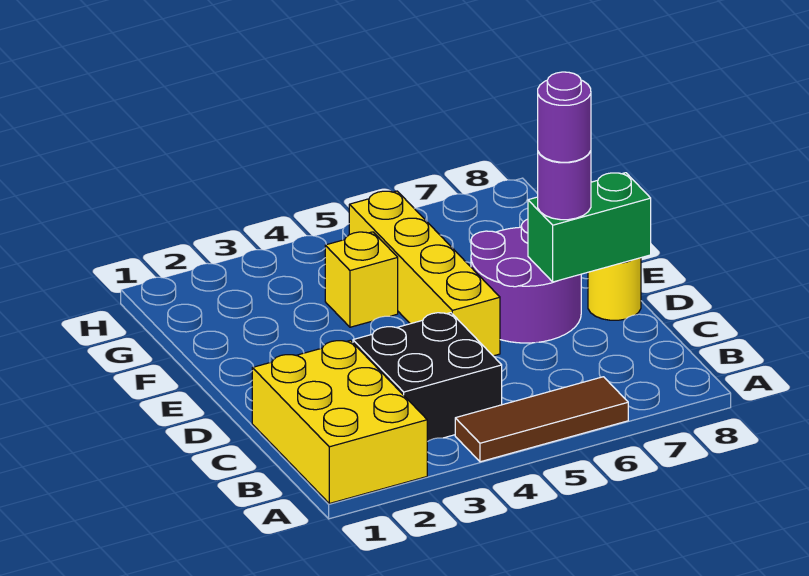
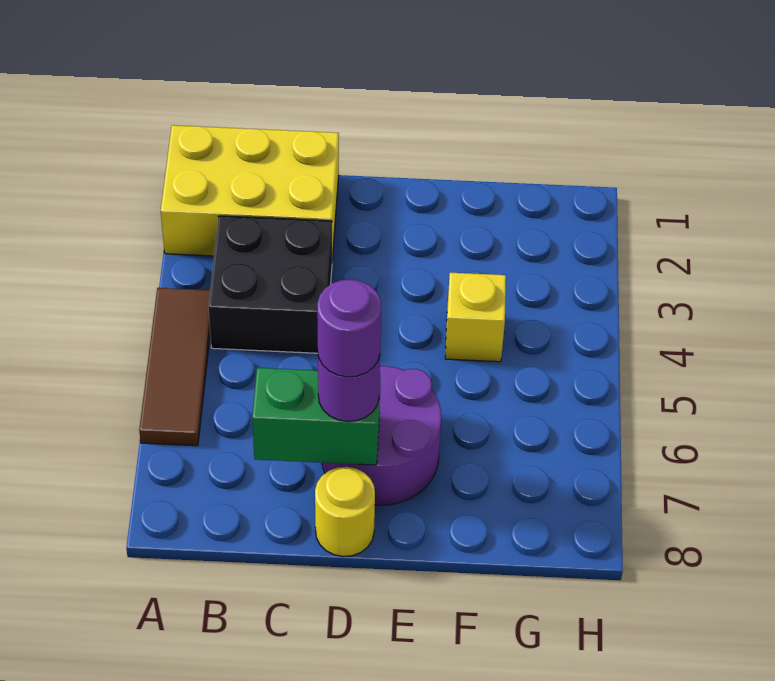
yellow 1x4 brick [349,191,500,356] -> none
green 1x2 brick [528,173,651,282] -> green 1x2 brick turned to [252,368,380,465]

